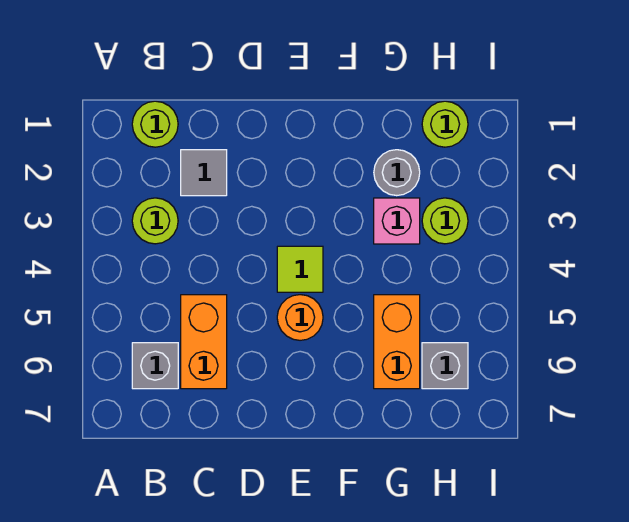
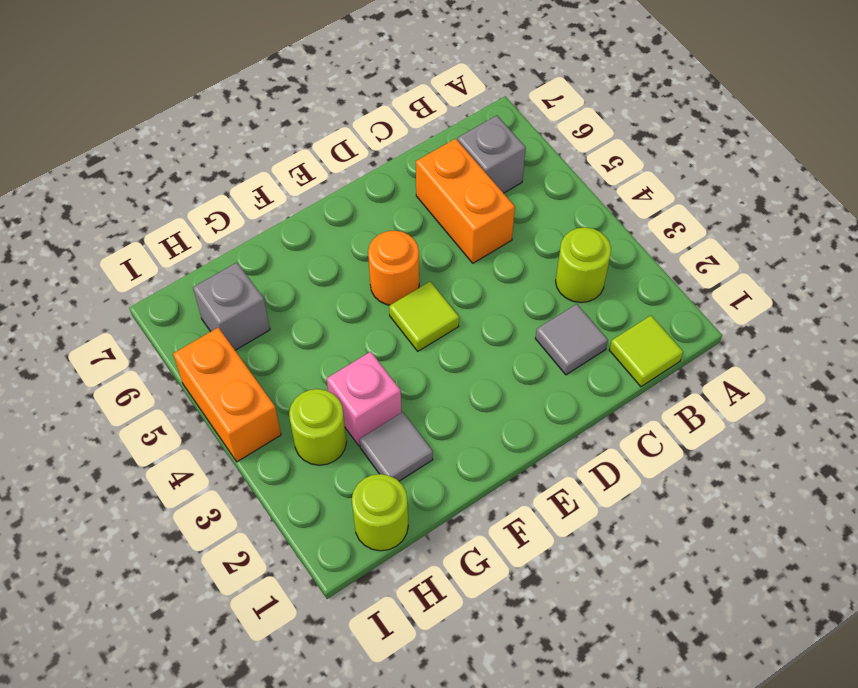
lime 1x1 round brick [132,101,178,147] -> lime 1x1 tile [609,316,683,387]
grey 1x1 round brick [374,150,420,196] -> grey 1x1 tile [359,412,433,481]
orange 1x2 brick [374,295,420,389] -> orange 1x2 brick moved to [173,328,281,462]

